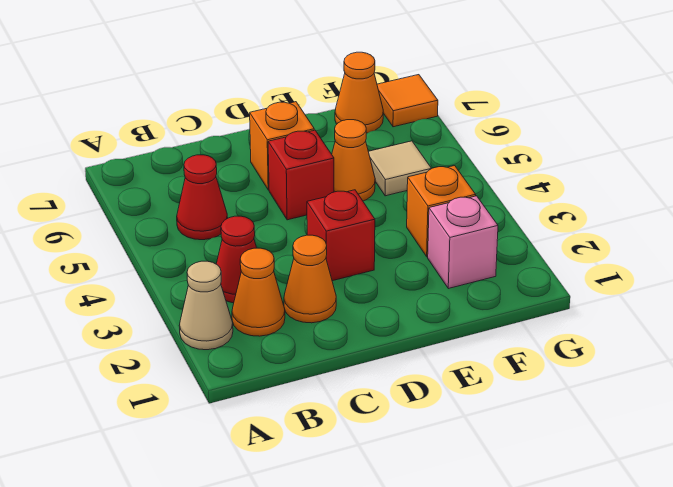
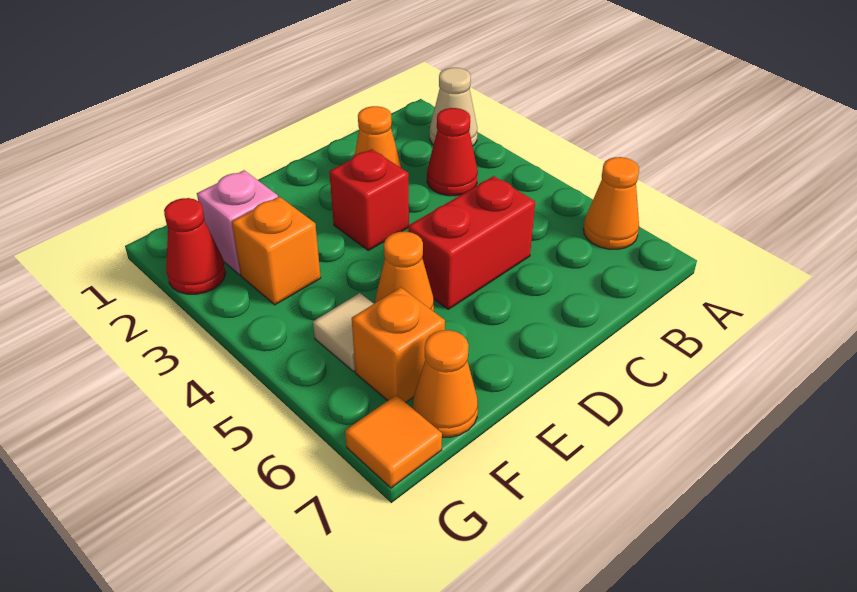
orange 1x1 cone [232,248,285,336] -> orange 1x1 cone moved to [583,157,639,249]
red 1x1 cone [177,155,228,240] -> red 1x1 cone moved to [164,198,226,294]
red 1x1 brick [268,130,334,220] -> red 1x2 brick [408,176,535,309]
orange 1x1 brick [250,102,314,190] -> orange 1x1 brick moved to [352,287,445,403]

